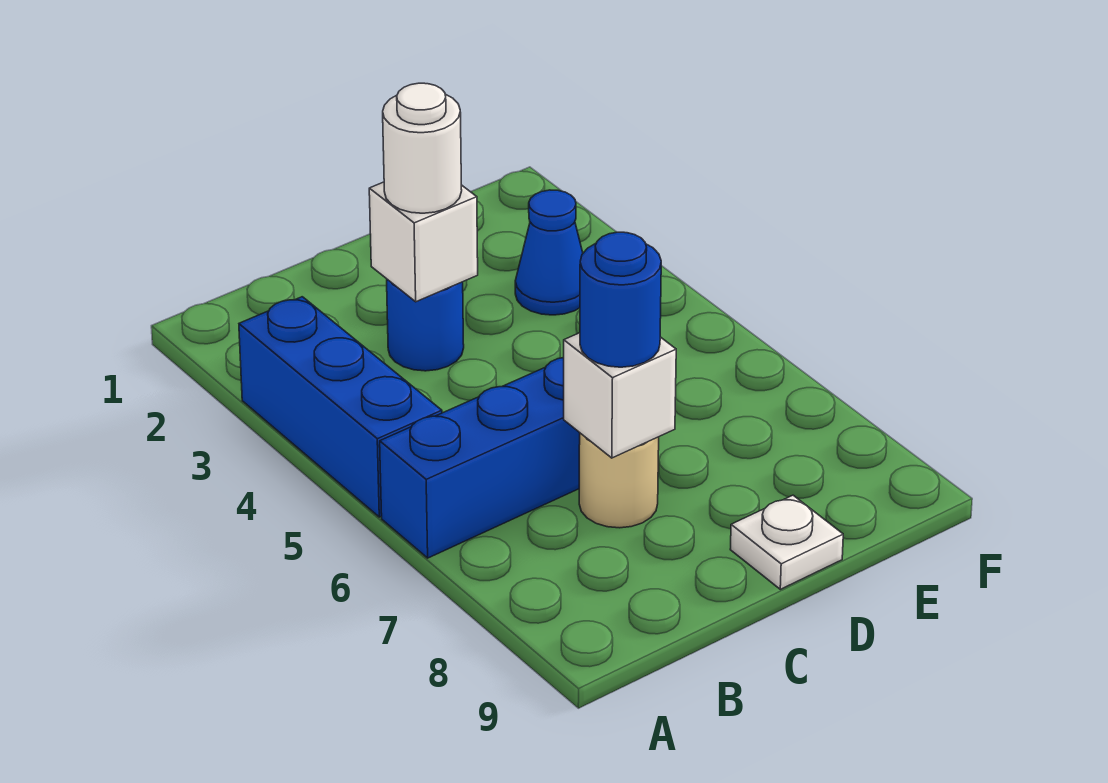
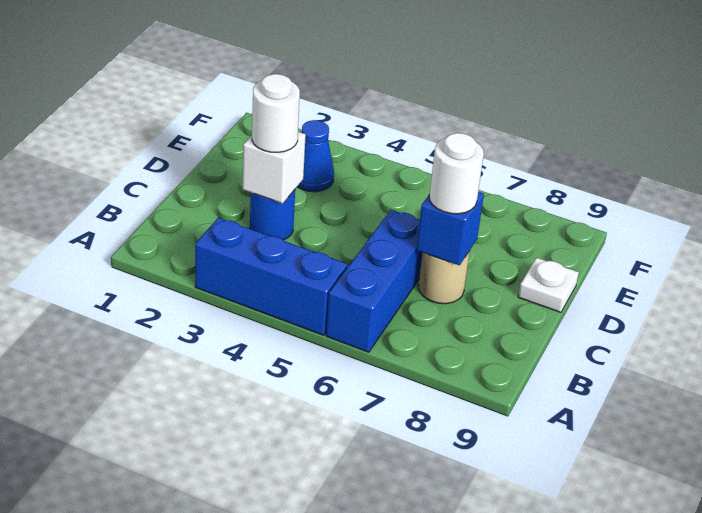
white 1x1 brick [564,333,676,458] -> blue 1x1 brick [417,192,484,265]
blue 1x1 round brick [580,232,661,367] -> white 1x1 round brick [429,133,484,214]

